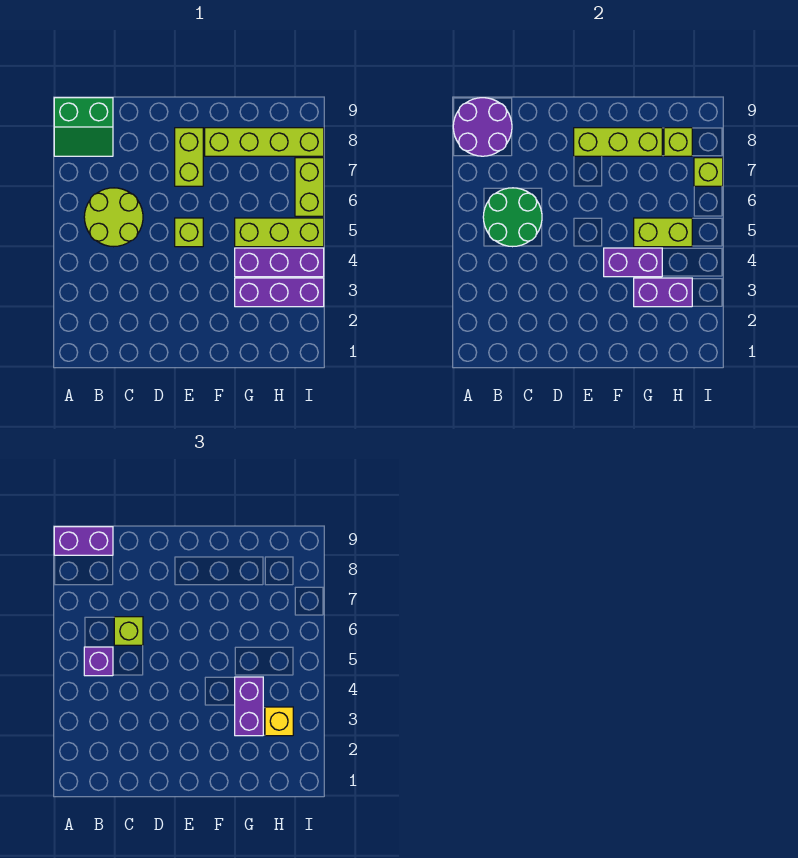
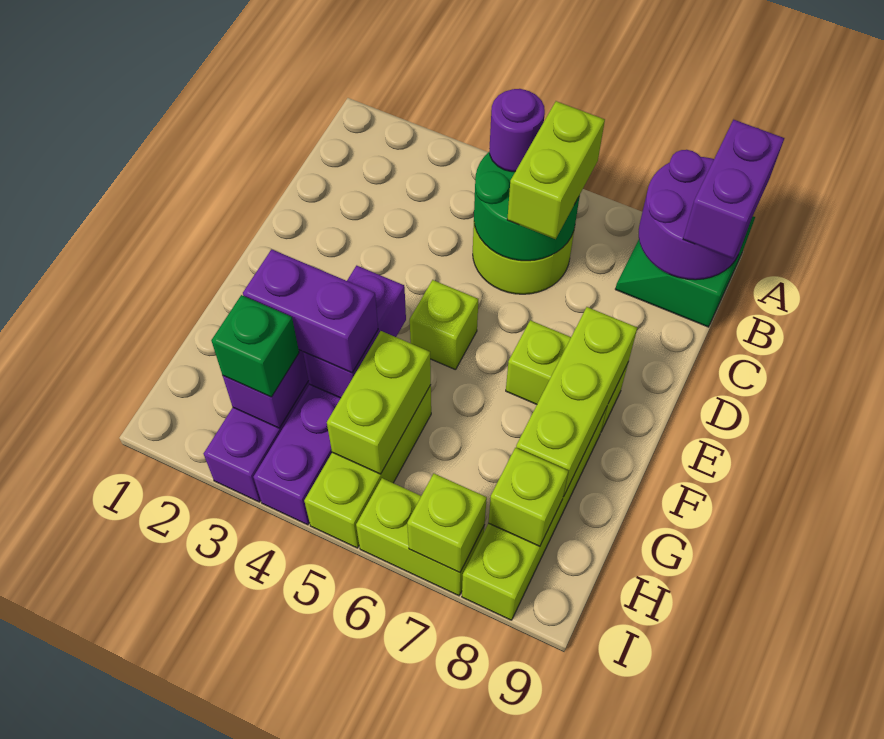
purple 1x1 brick [84,647,113,676] -> purple 1x1 round brick [489,89,545,172]
lime 1x1 brick [114,617,143,645] -> lime 1x2 brick [507,101,605,239]
yellow 1x1 brick [265,707,293,736] -> green 1x1 brick [211,295,299,397]

